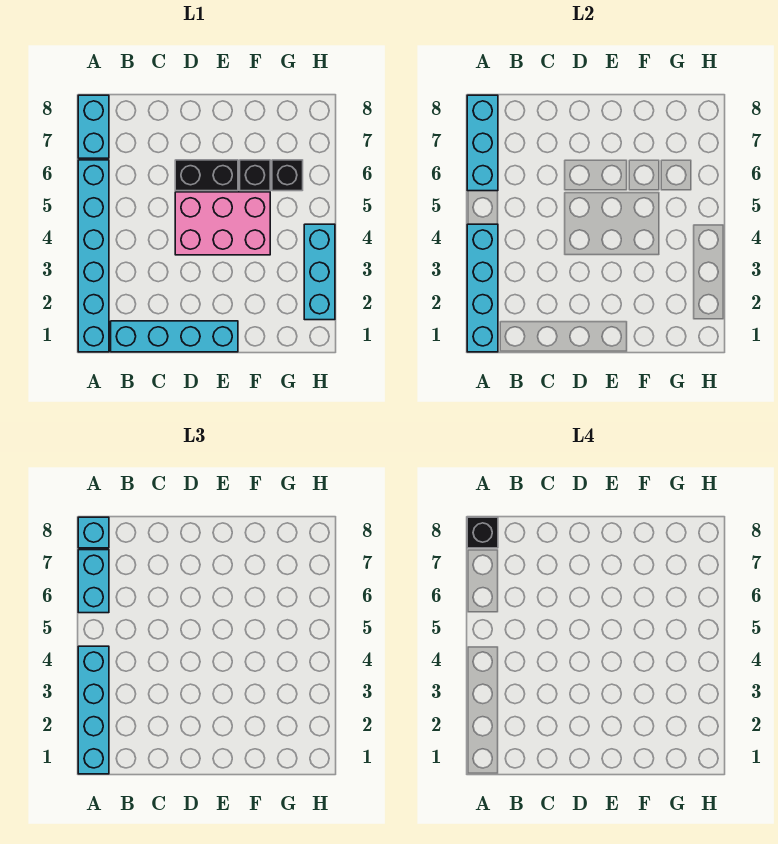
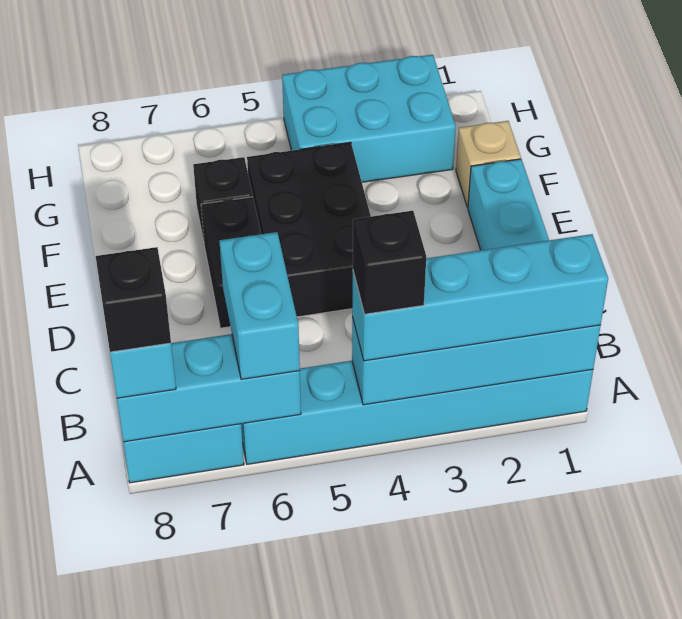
cyan 1x2 brick [78,550,109,613] -> cyan 1x2 brick turned to [219,232,300,379]
pink 2x3 brick [175,192,270,255] -> black 2x3 brick [247,142,371,317]
none -> tan 1x1 brick [456,121,521,207]
black 1x1 brick [272,160,303,191] -> black 1x1 brick moved to [353,211,426,314]
cyan 1x3 brick [304,224,335,320] -> cyan 2x3 brick [282,55,456,182]

